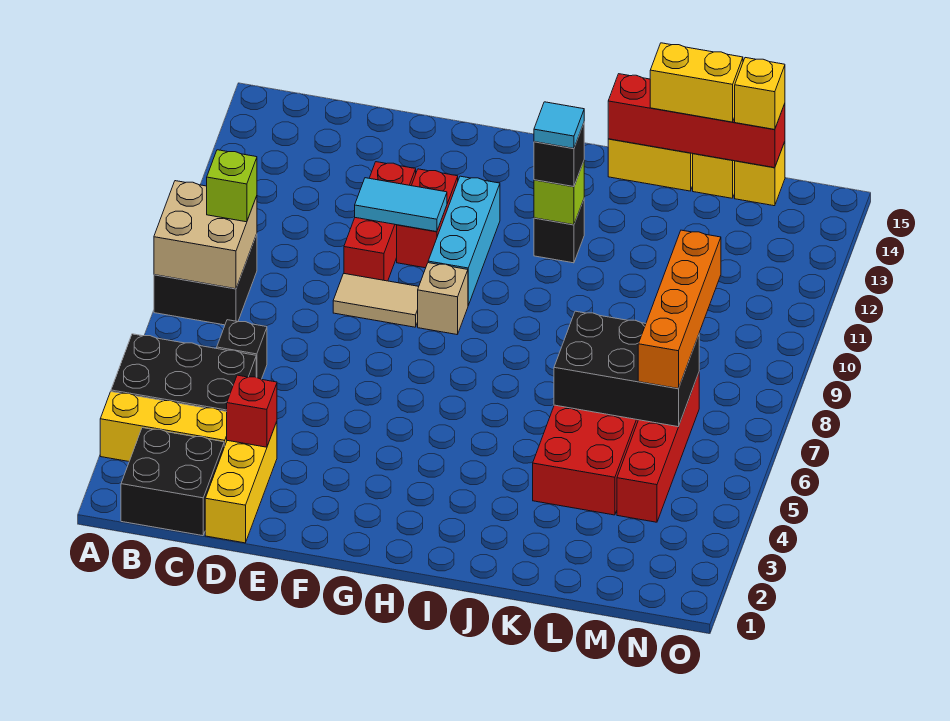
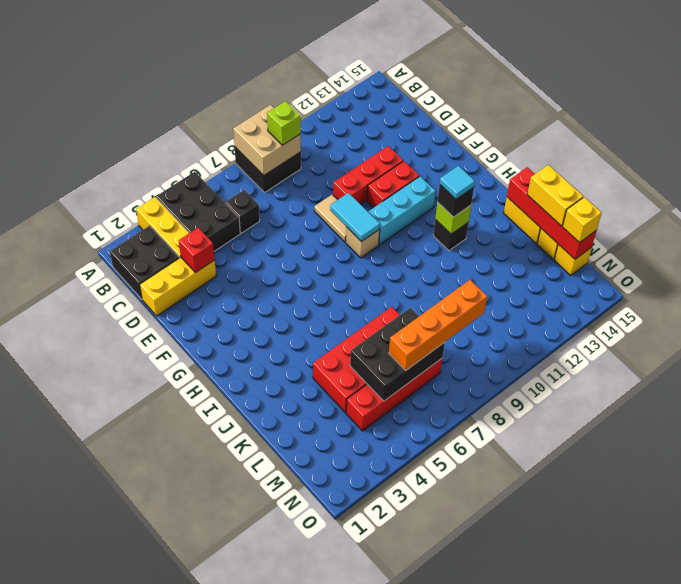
cyan 1x2 tile [355,178,447,232] -> cyan 1x2 tile moved to [330,193,380,242]
black 2x3 brick [554,311,699,427] -> black 2x3 brick turned to [350,308,445,401]

